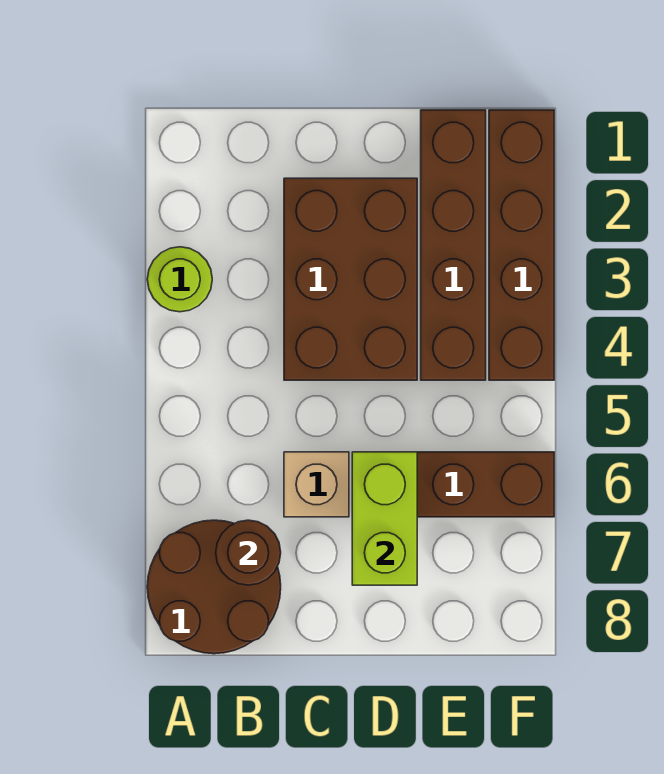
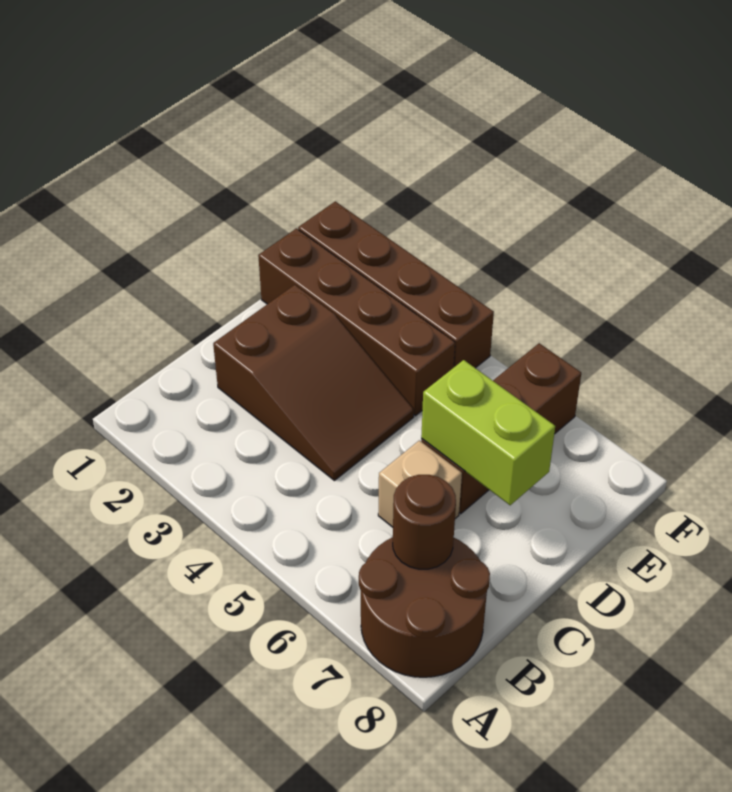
lime 1x1 round brick [147,247,212,312] -> none
brown 2x3 brick [284,178,417,380] -> brown 2x3 slope [213,285,414,480]

